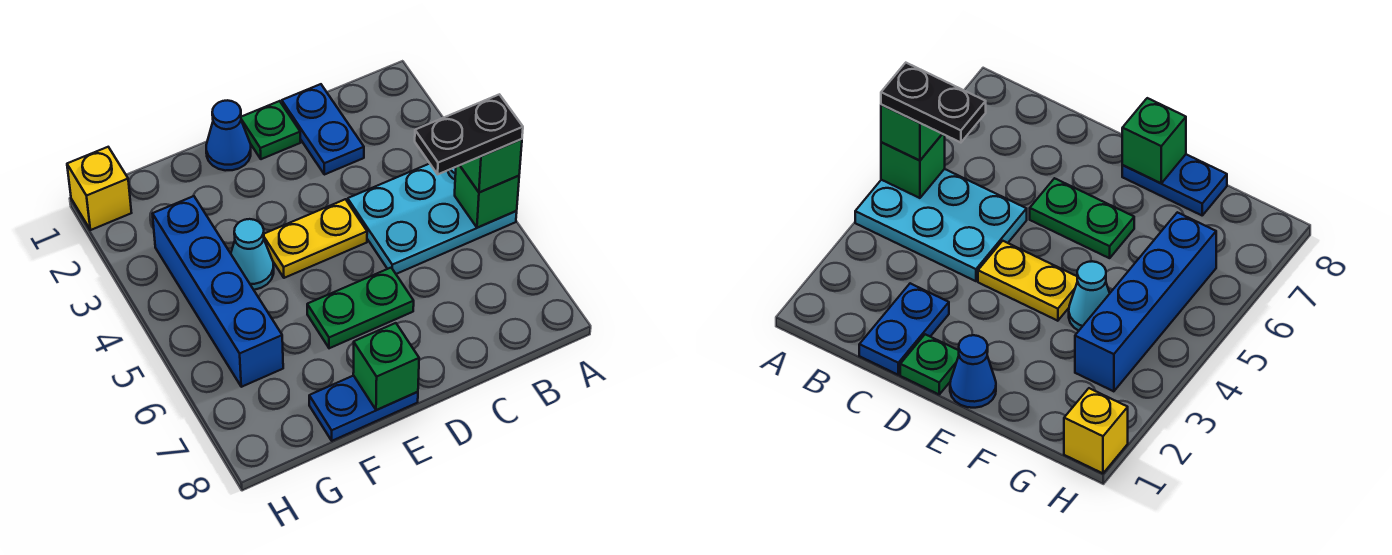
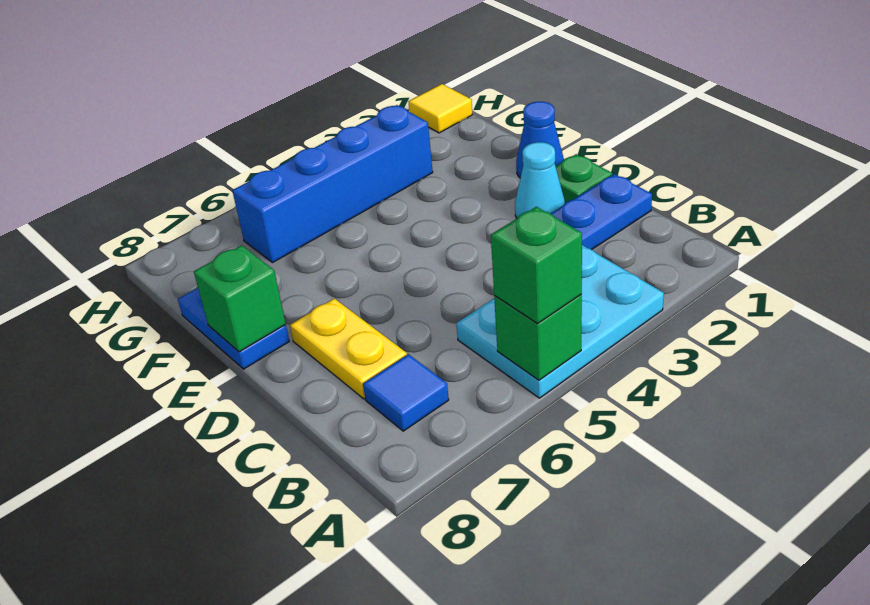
cyan 2x3 plate [348,164,517,274] -> cyan 2x3 plate turned to [456,245,664,398]
black 1x2 plate [415,94,523,174] -> none
none -> blue 1x1 tile [363,354,449,431]
yellow 1x2 plate [264,199,367,278] -> yellow 1x2 plate moved to [290,298,407,399]
green 1x2 plate [307,268,414,348] -> none
cyan 1x1 cone [231,219,274,290] -> cyan 1x1 cone moved to [515,142,565,218]
yellow 1x1 brick [67,147,131,230] -> yellow 1x1 tile [408,84,472,133]

